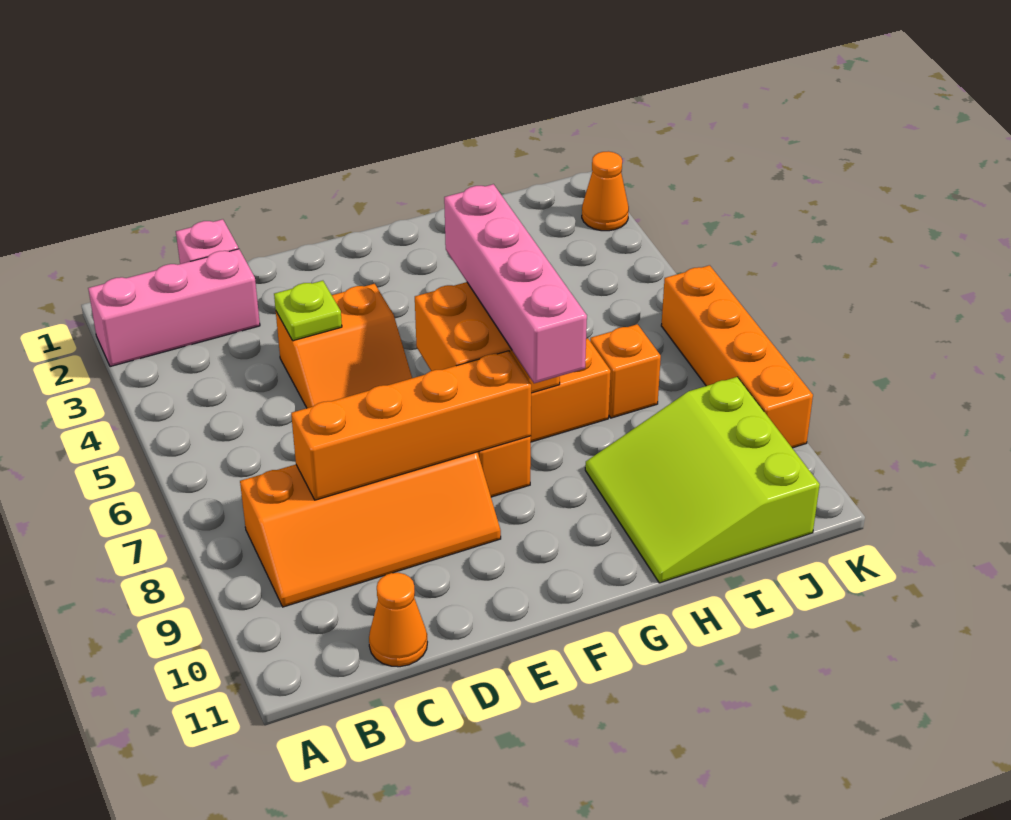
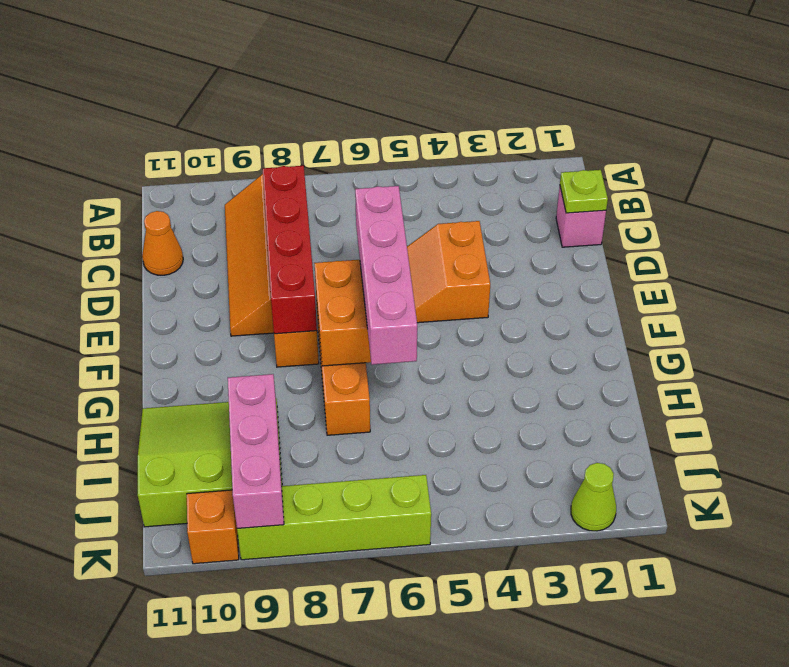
pink 1x3 brick [88,249,260,367] -> pink 1x3 brick moved to [228,374,284,528]
orange 1x4 brick [291,351,531,500] -> red 1x4 brick [263,166,317,334]
lime 1x1 plate [274,281,342,341] -> lime 1x1 plate moved to [560,170,608,213]
pink 1x4 brick [444,184,587,383] -> pink 1x4 brick turned to [355,186,417,365]
orange 1x1 brick [590,324,661,418] -> orange 1x1 brick moved to [187,490,239,564]
orange 1x1 cone [582,151,629,231] -> lime 1x1 cone [571,463,616,531]
orange 1x4 brick [661,265,813,448] -> lime 1x4 brick [237,475,431,560]

